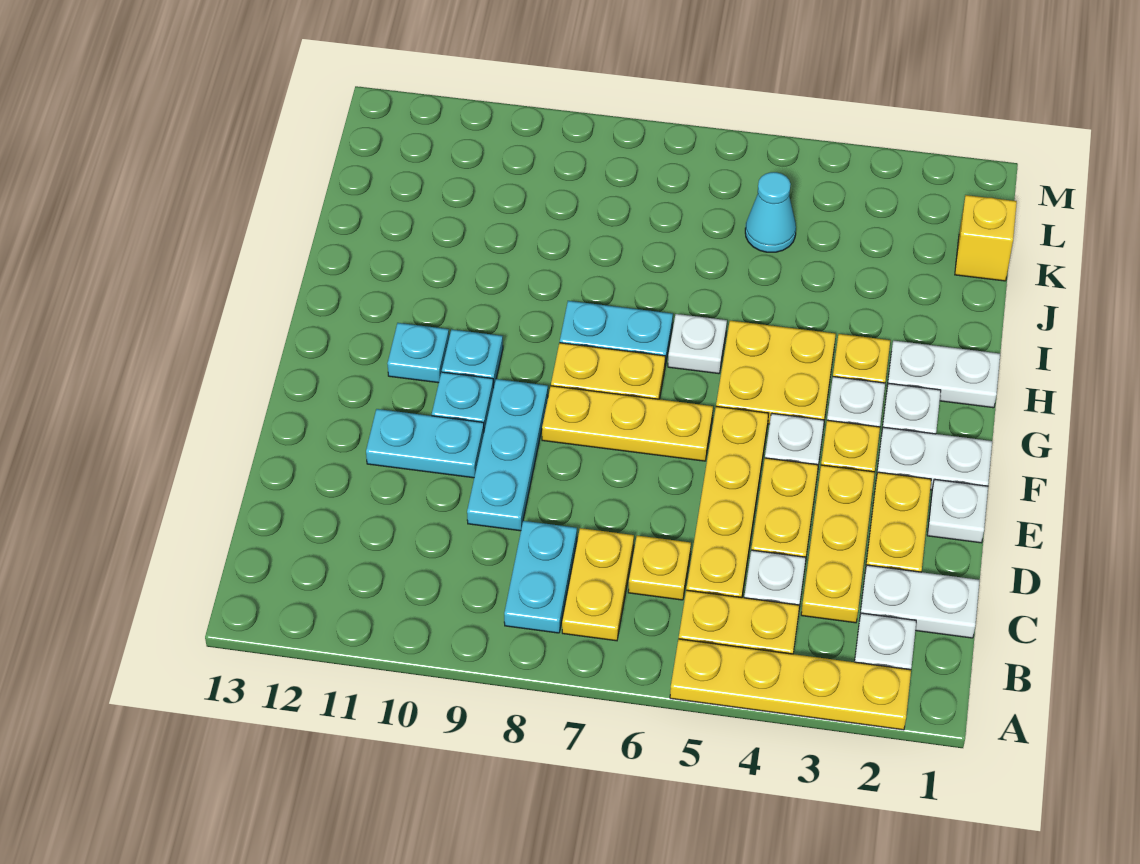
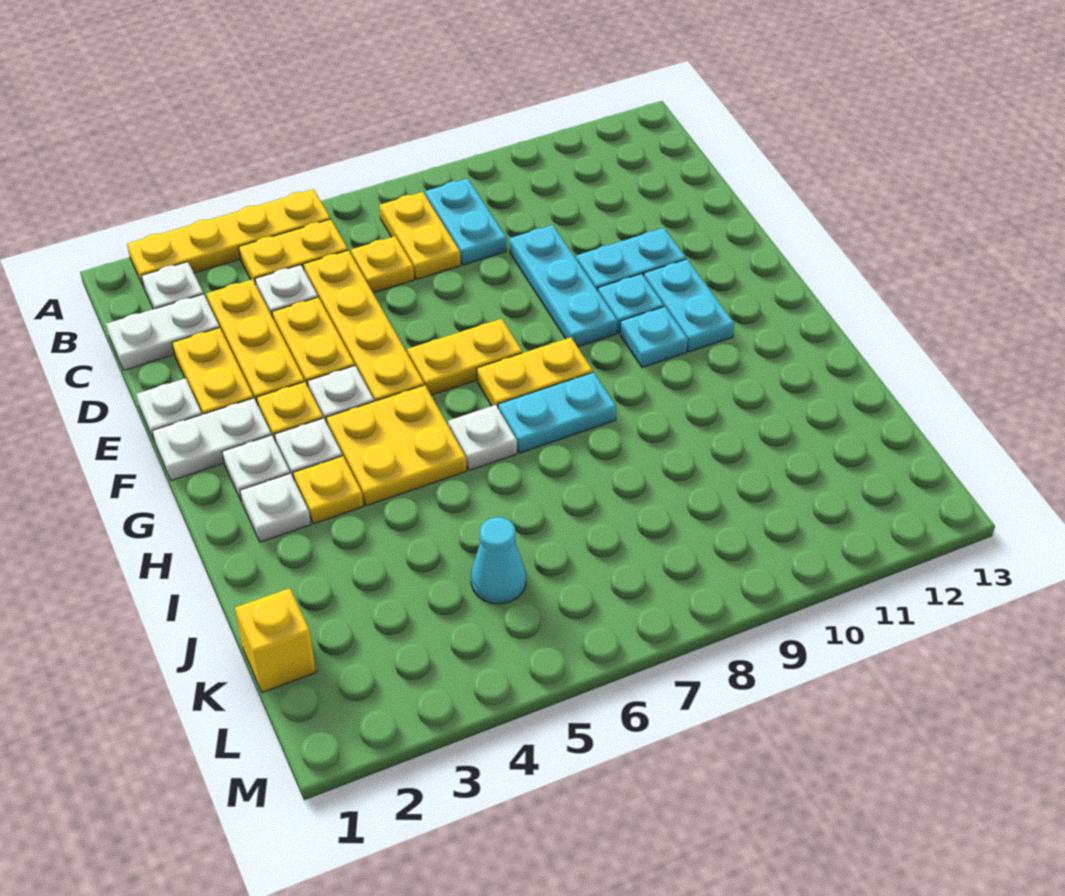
yellow 1x3 plate [542,386,713,461] -> yellow 1x2 plate [407,319,522,395]
cyan 1x1 plate [387,323,449,383] -> cyan 1x2 plate [644,259,734,352]
white 1x2 plate [887,340,1000,408] -> white 1x1 plate [240,473,311,542]

